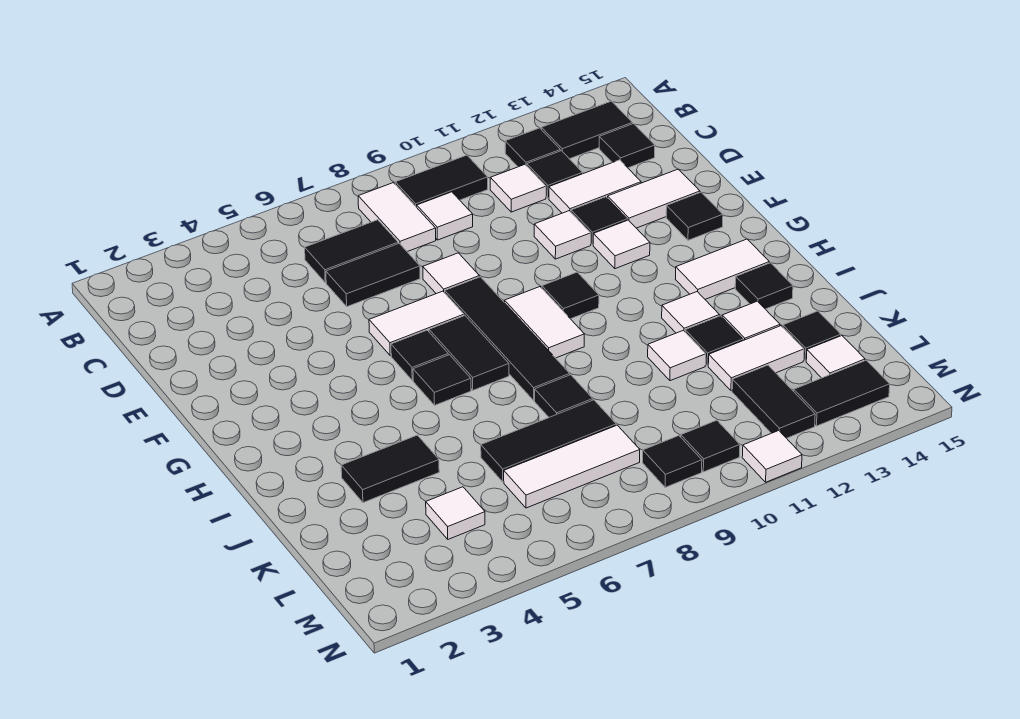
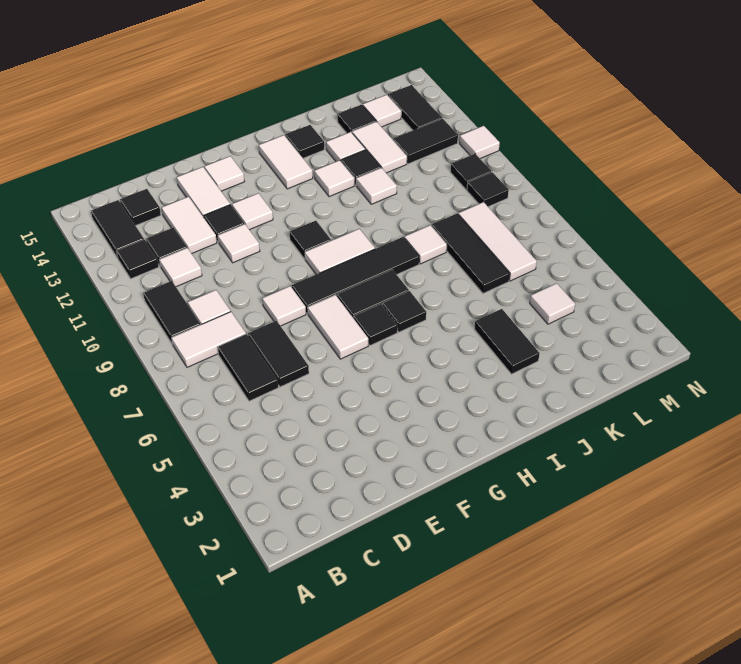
black 1x1 tile [666,192,723,240] -> white 1x1 tile [204,156,245,191]
black 1x1 tile [535,375,593,417] -> white 1x1 tile [405,225,447,264]

